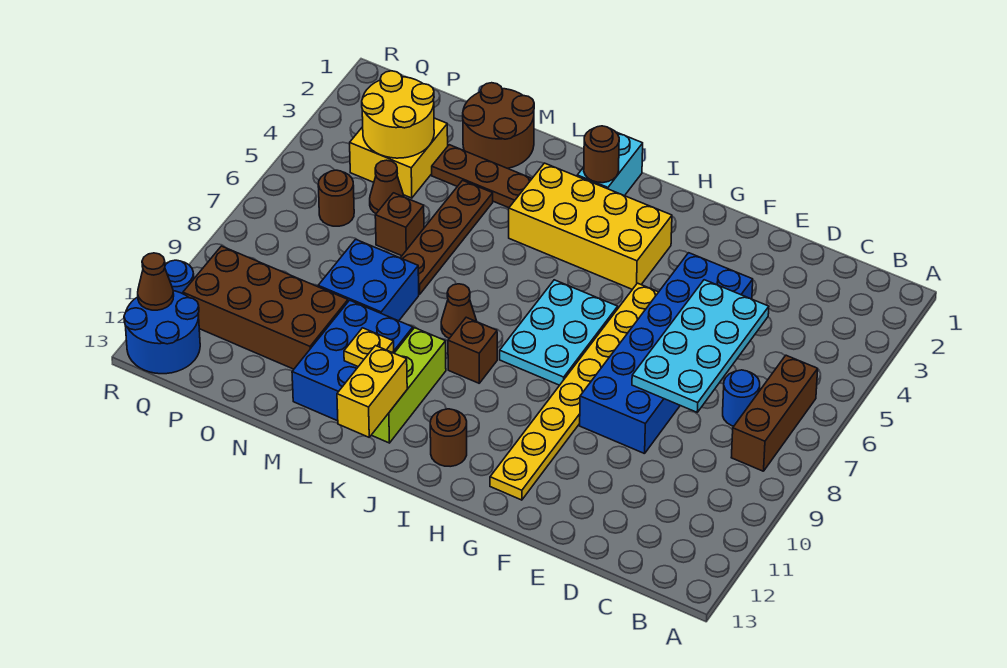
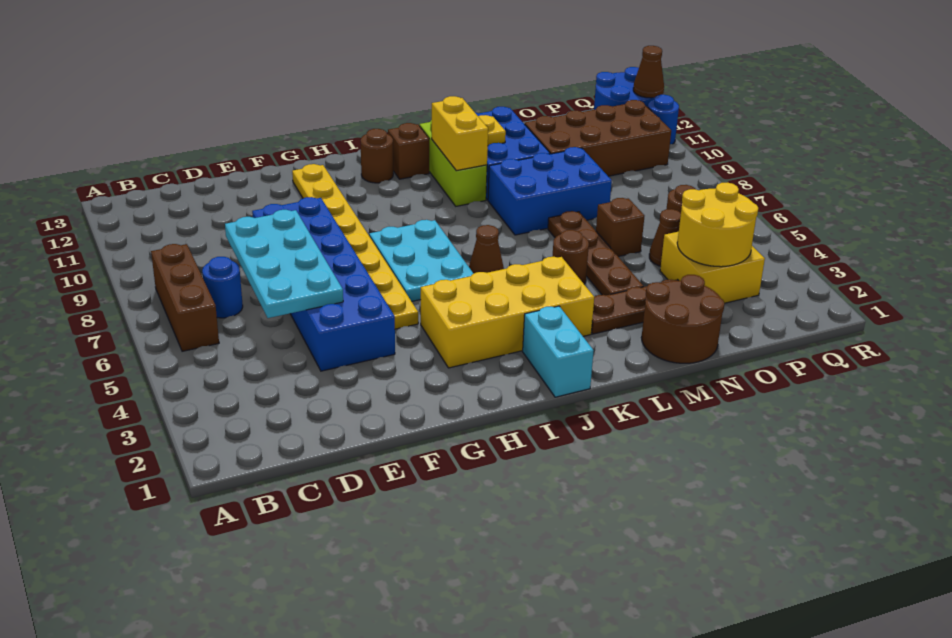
brown 1x1 round brick [584,126,619,183] -> brown 1x1 round brick moved to [552,230,589,284]
brown 1x1 brick [448,317,497,383] -> brown 1x1 brick moved to [388,123,429,179]
brown 1x1 cone [441,284,477,338] -> brown 1x1 cone moved to [469,225,504,273]
yellow 1x2 brick [337,346,407,437] -> yellow 1x2 brick moved to [432,96,488,171]
blue 2x2 brick [318,239,419,321] -> blue 2x3 brick [488,147,612,235]

